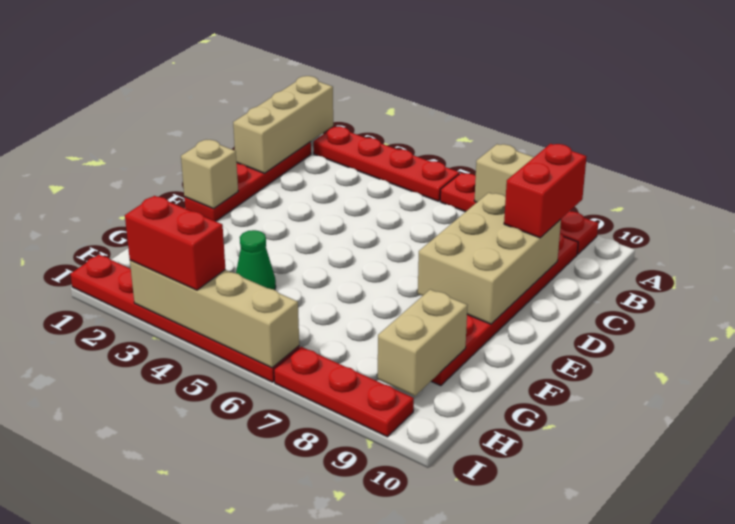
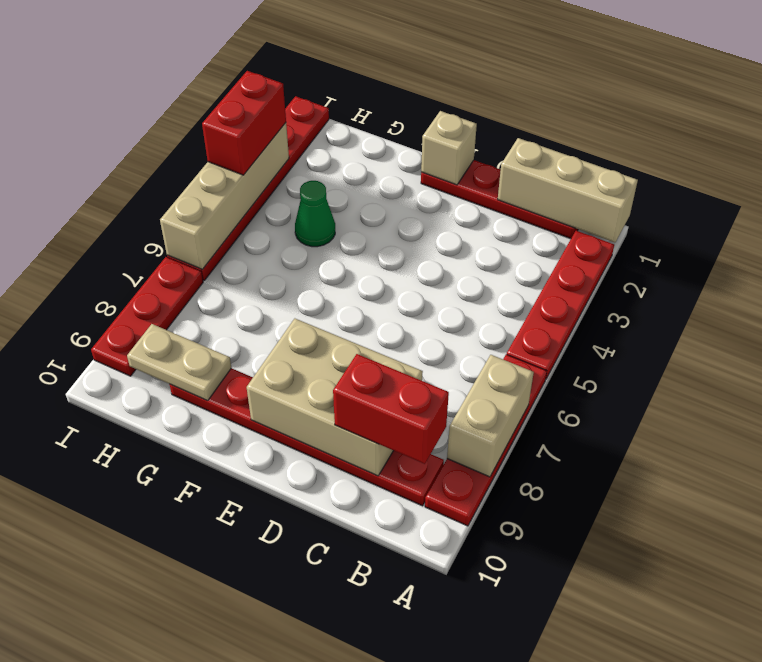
tan 1x2 brick [378,289,468,396] -> tan 1x2 plate [127,324,231,401]

